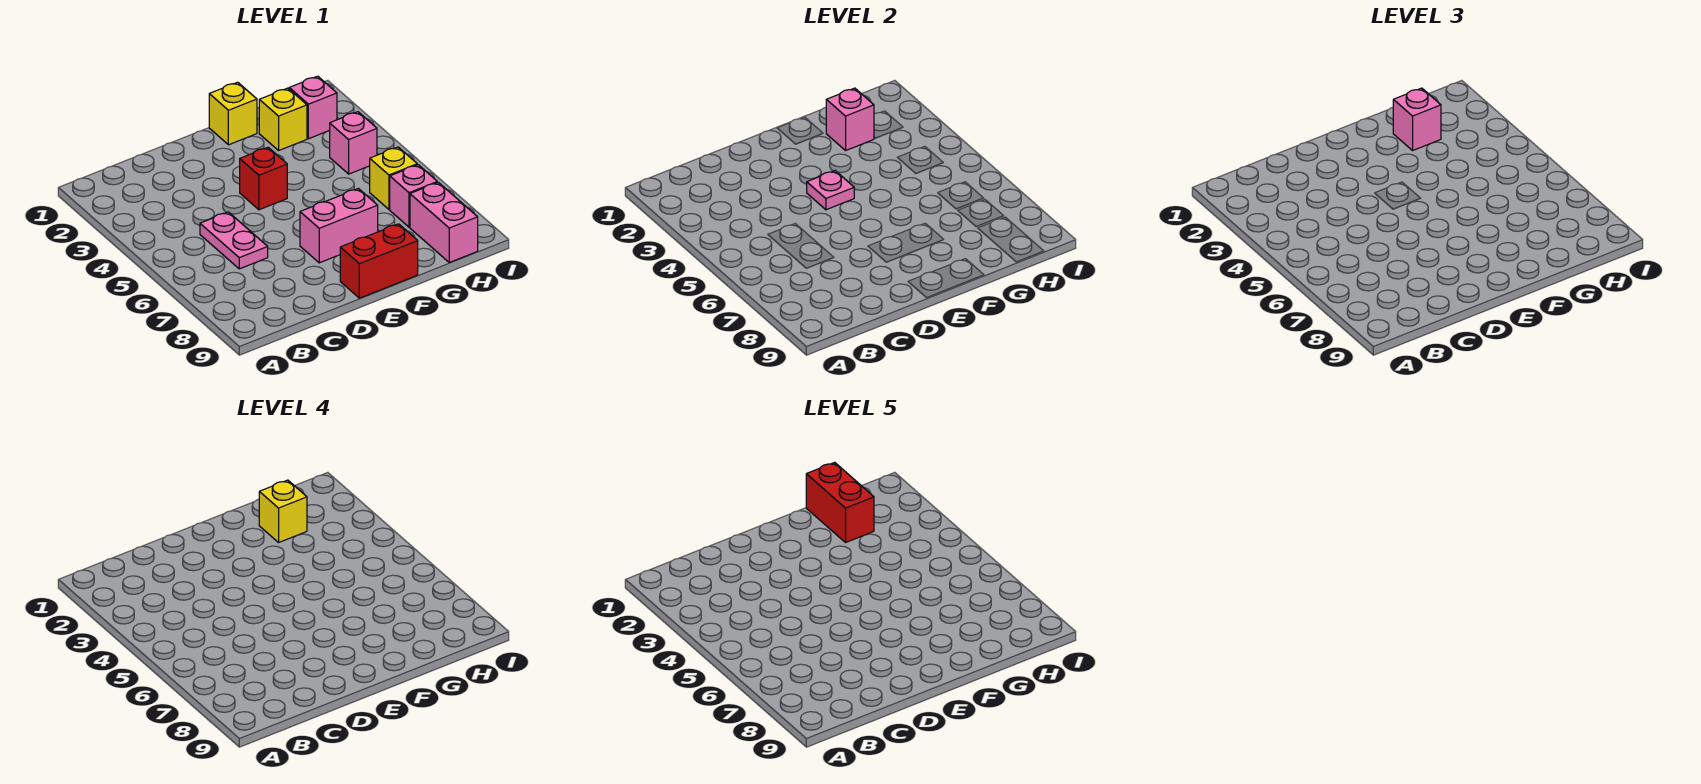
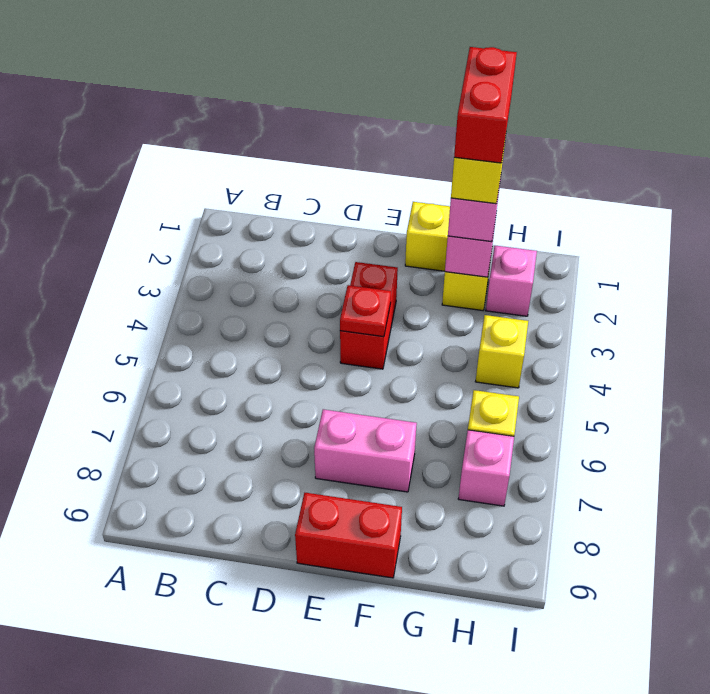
pink 1x2 plate [200,212,268,269] -> none
red 1x1 brick [240,147,287,210] -> red 1x2 brick [340,262,398,369]
pink 1x1 plate [807,171,854,210] -> red 1x1 plate [340,285,391,337]
pink 1x1 brick [330,112,377,174] -> yellow 1x1 brick [475,315,528,388]
pink 1x2 brick [410,182,478,262] -> none

